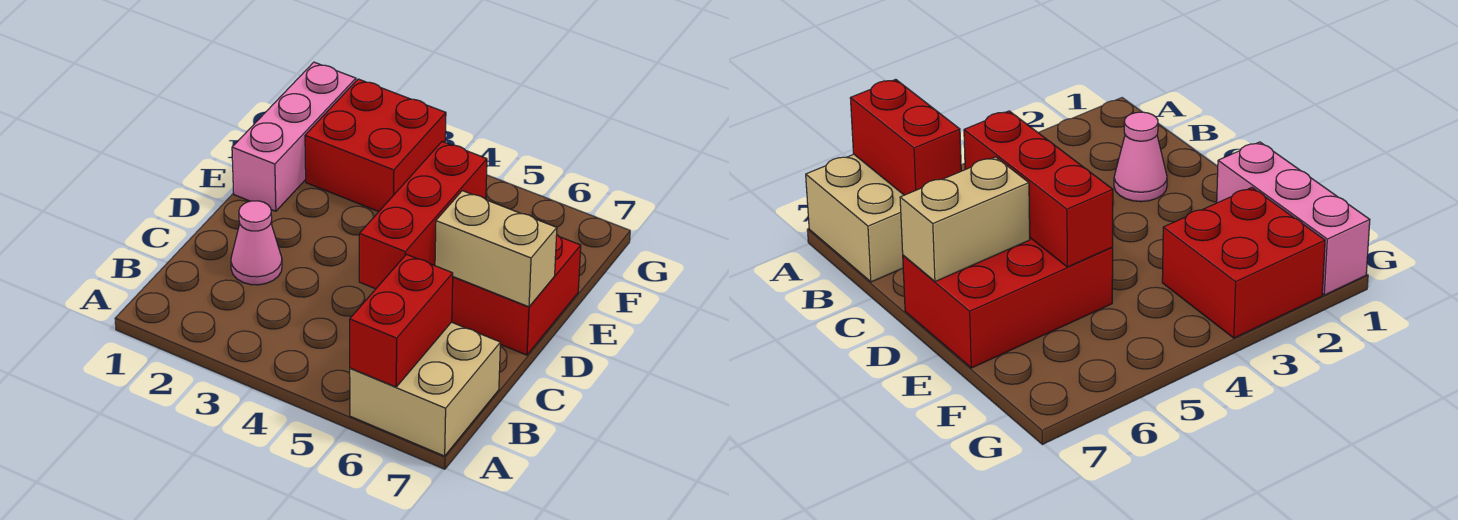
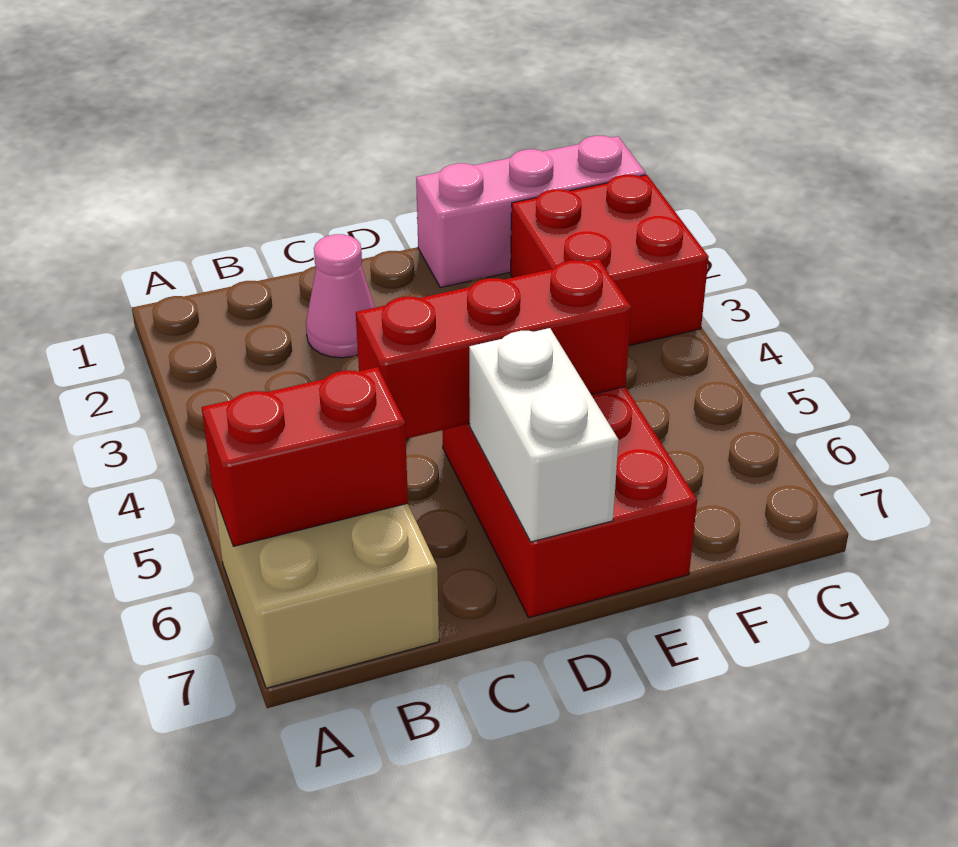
tan 1x2 brick [435,191,557,307] -> white 1x2 brick [469,328,619,542]

